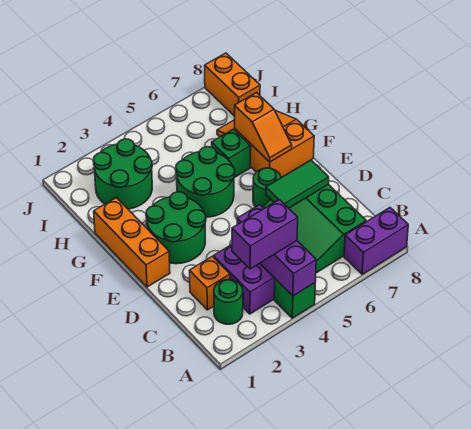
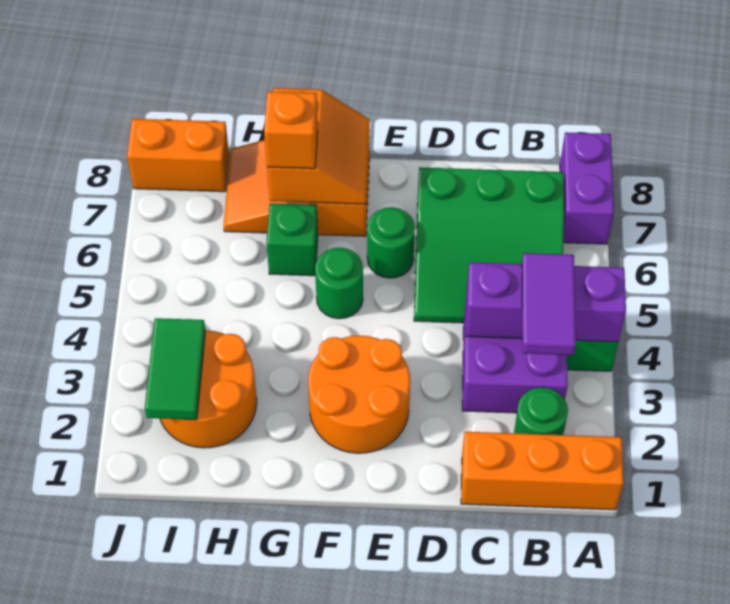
purple 1x2 brick [232,200,298,269] -> purple 1x2 tile [522,253,576,355]
orange 1x1 brick [189,256,230,310] -> orange 1x1 brick moved to [264,92,318,169]
green 1x2 tile [266,160,329,208] -> green 1x2 tile moved to [145,318,205,420]
orange 1x3 brick [94,198,170,287] -> orange 1x3 brick moved to [461,432,624,510]
green 2x2 round brick [146,192,206,264] -> orange 2x2 round brick [308,336,410,453]
green 2x2 round brick [176,147,235,217] -> green 1x1 round brick [315,248,363,319]
orange 1x2 slope [235,93,292,162] -> orange 2x2 slope [267,88,370,204]
green 2x2 round brick [93,139,152,209] -> orange 2x2 round brick [160,330,257,448]

